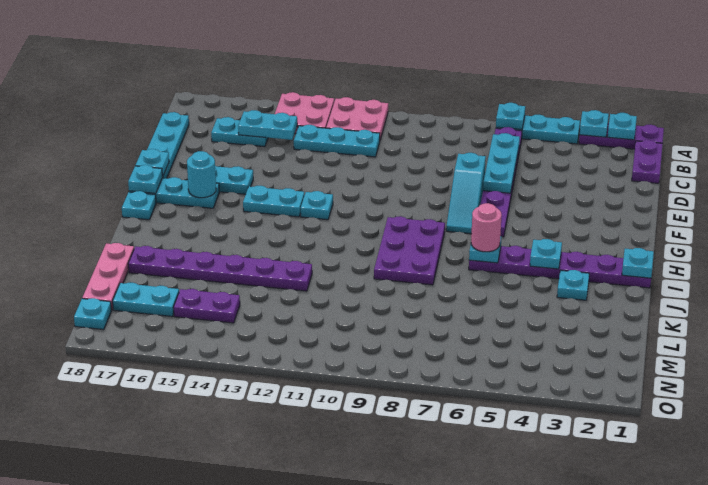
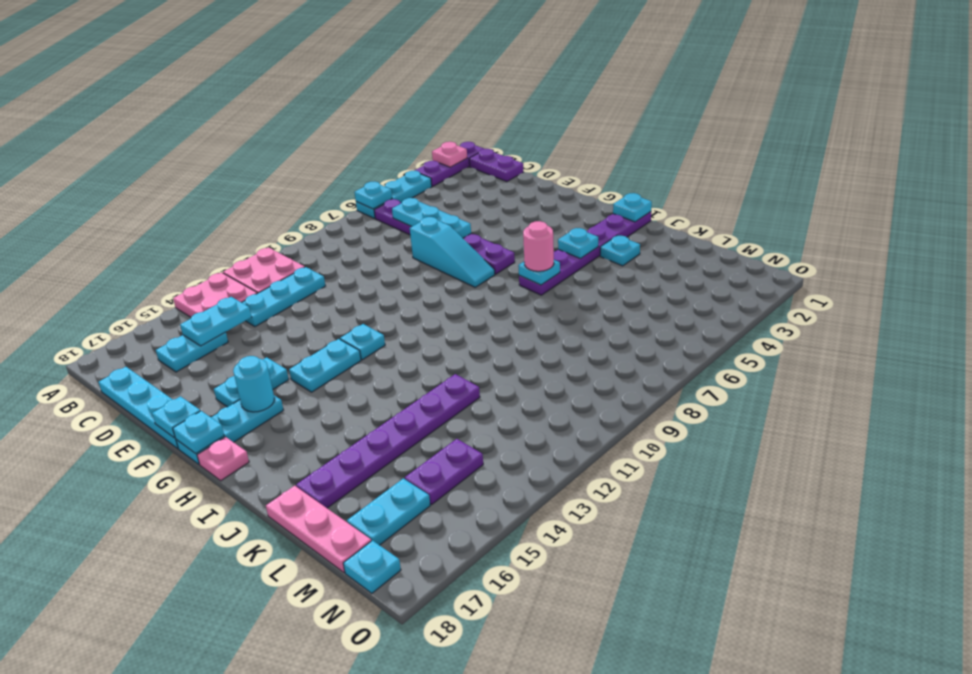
cyan 1x1 plate [608,113,637,140] -> pink 1x1 plate [432,142,467,167]
cyan 1x1 plate [580,110,609,137] -> none
purple 2x3 plate [374,216,445,285] -> none
cyan 1x1 plate [122,191,156,220] -> pink 1x1 plate [197,437,249,481]

